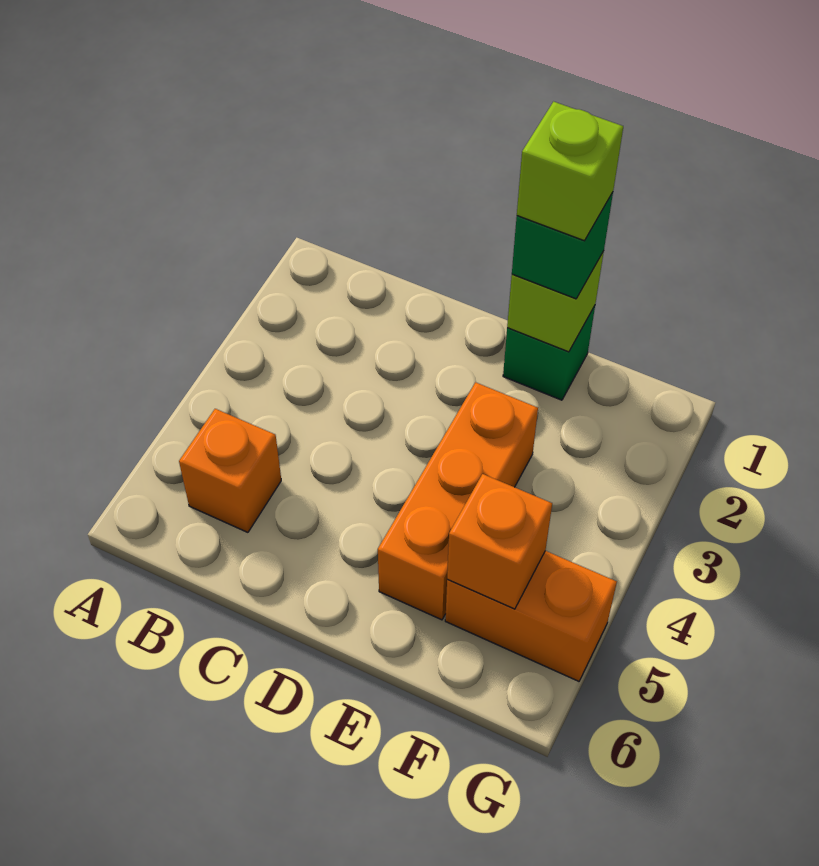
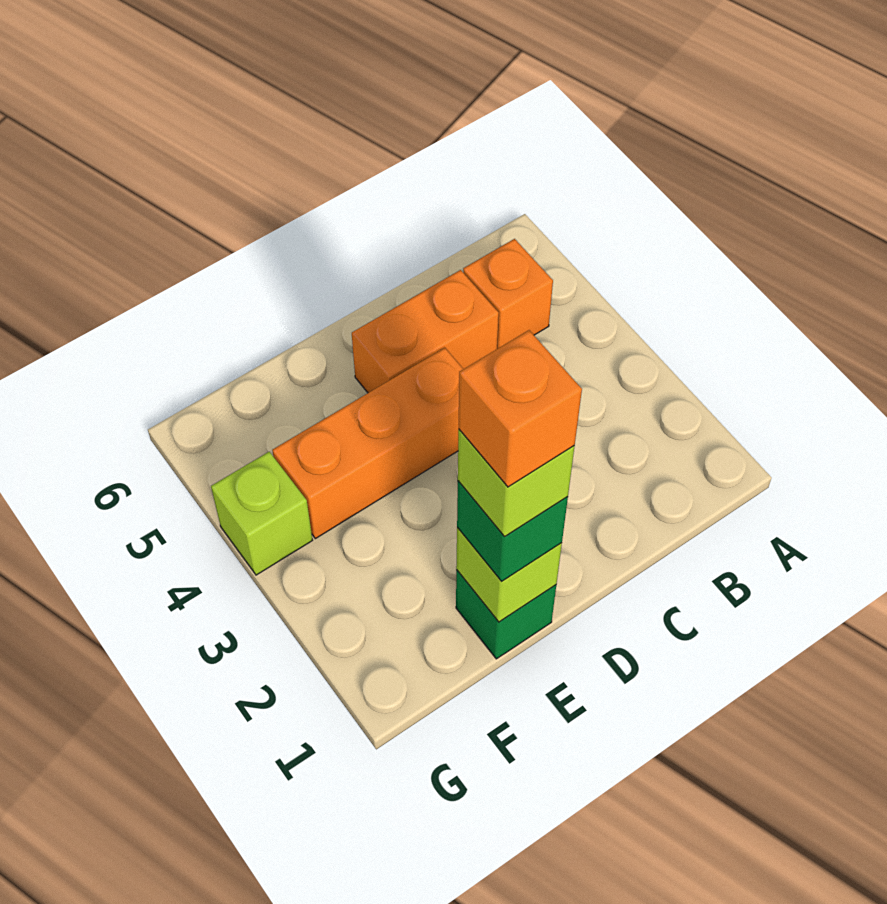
orange 1x3 brick [378,382,538,620] -> orange 1x3 brick turned to [272,348,463,539]
orange 1x2 brick [445,551,617,681] -> orange 1x2 brick moved to [352,270,499,393]
orange 1x1 brick [447,474,552,609] -> orange 1x1 brick moved to [459,330,582,487]
none -> lime 1x1 brick [211,452,312,575]

